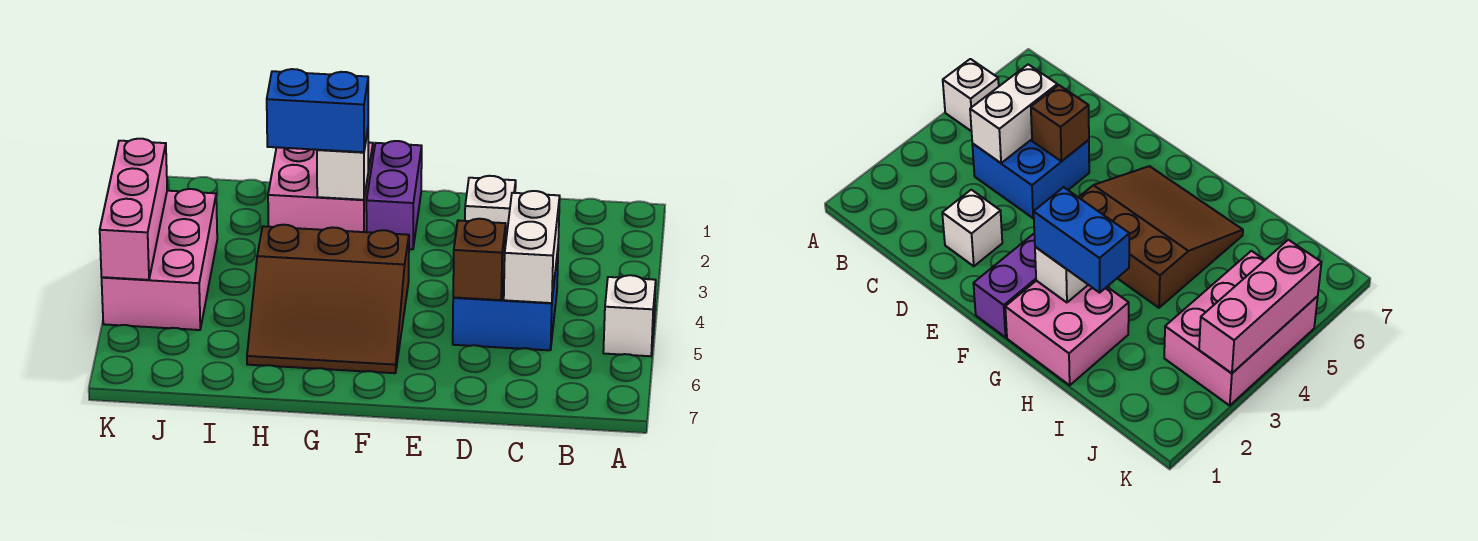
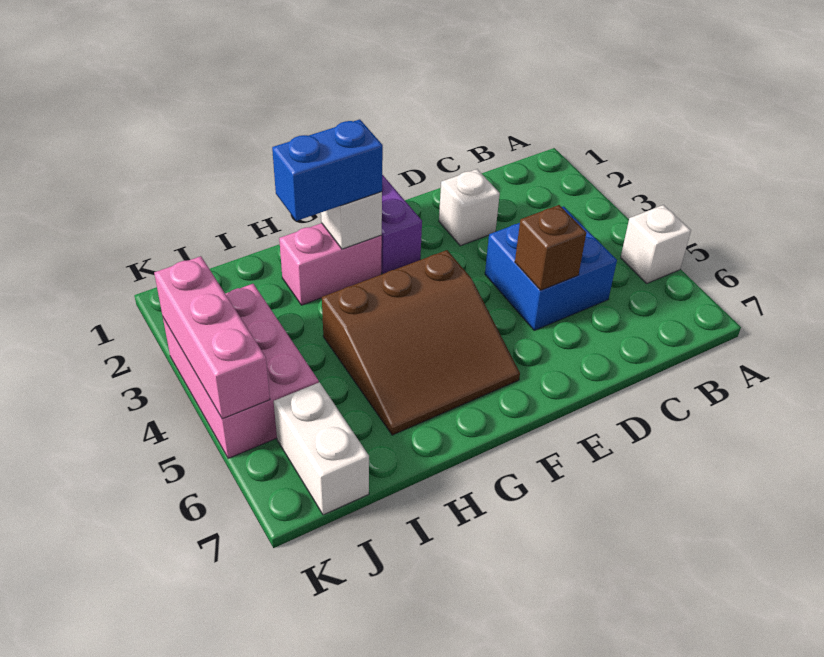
white 1x2 brick [504,191,560,303] -> white 1x2 brick moved to [274,382,369,515]
pink 2x2 brick [268,142,373,232] -> pink 1x2 brick [279,223,382,305]

